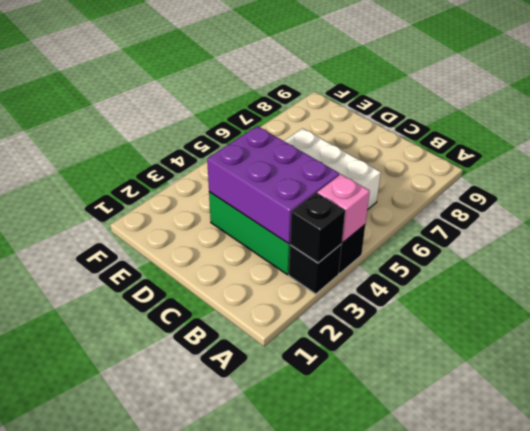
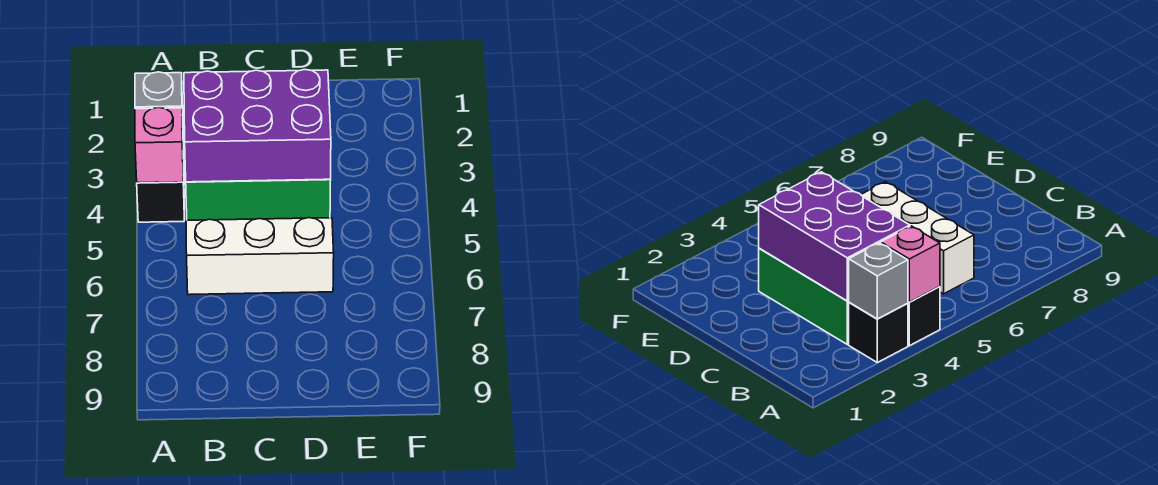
black 1x1 brick [290,193,345,263] -> grey 1x1 brick [135,72,183,127]

